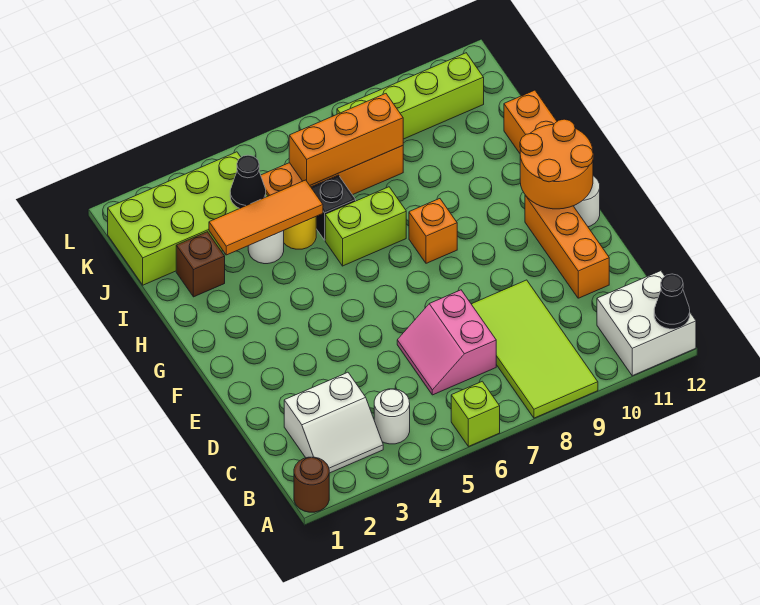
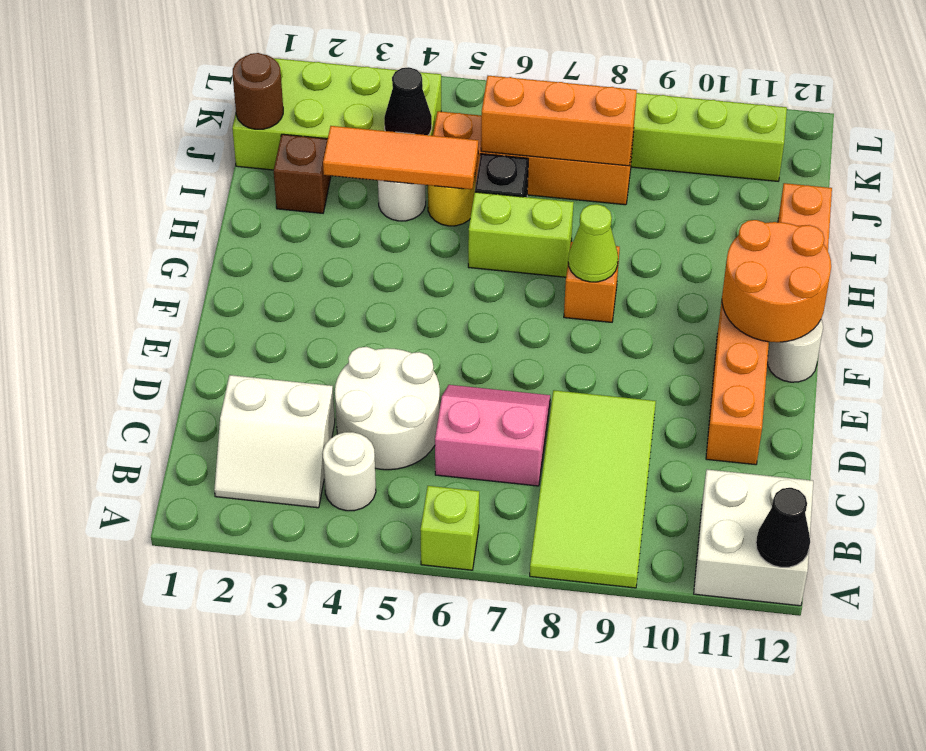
brown 1x1 round brick [294,457,329,512] -> brown 1x1 round brick moved to [233,53,283,129]
none -> white 2x2 round brick [335,347,440,470]
pink 2x2 slope [397,290,496,395] -> pink 2x2 slope turned to [435,385,550,486]
none -> lime 1x1 cone [568,204,618,282]

